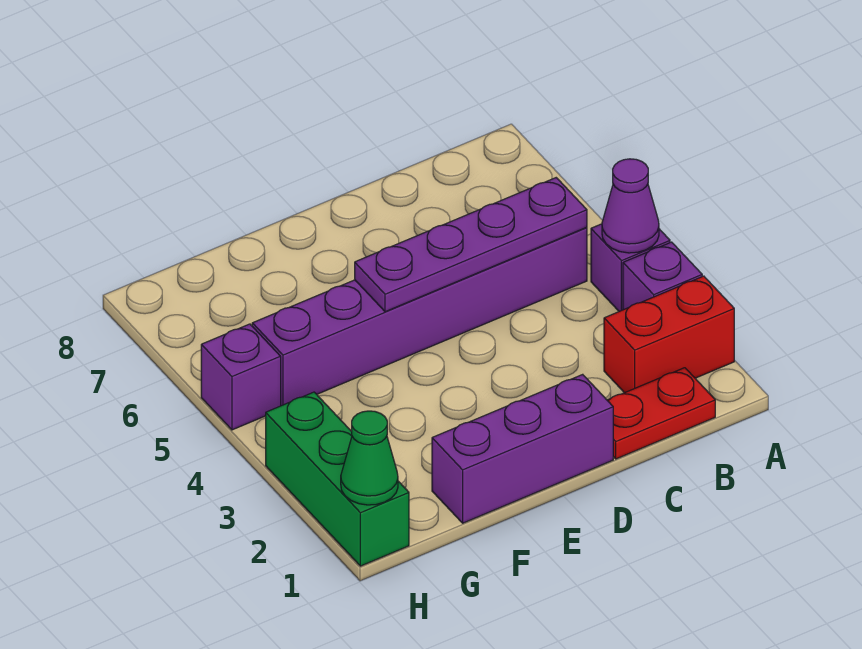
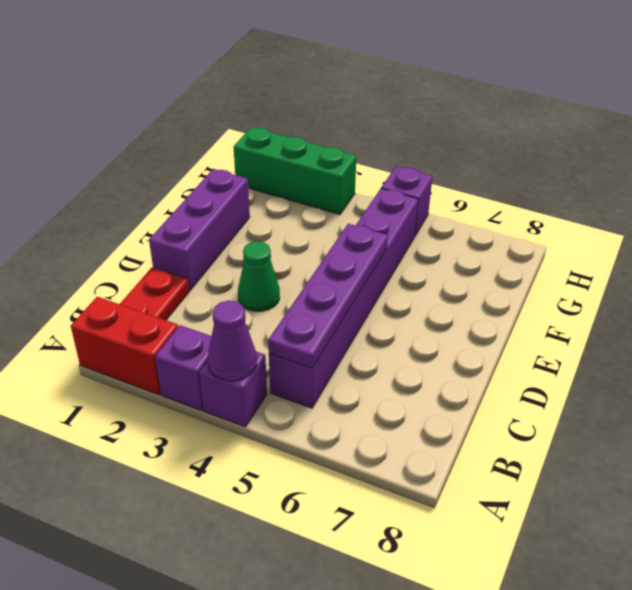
red 1x2 brick [604,276,734,393] -> red 1x2 brick turned to [71,297,178,395]
green 1x1 cone [341,411,398,505] -> green 1x1 cone moved to [238,241,280,311]

